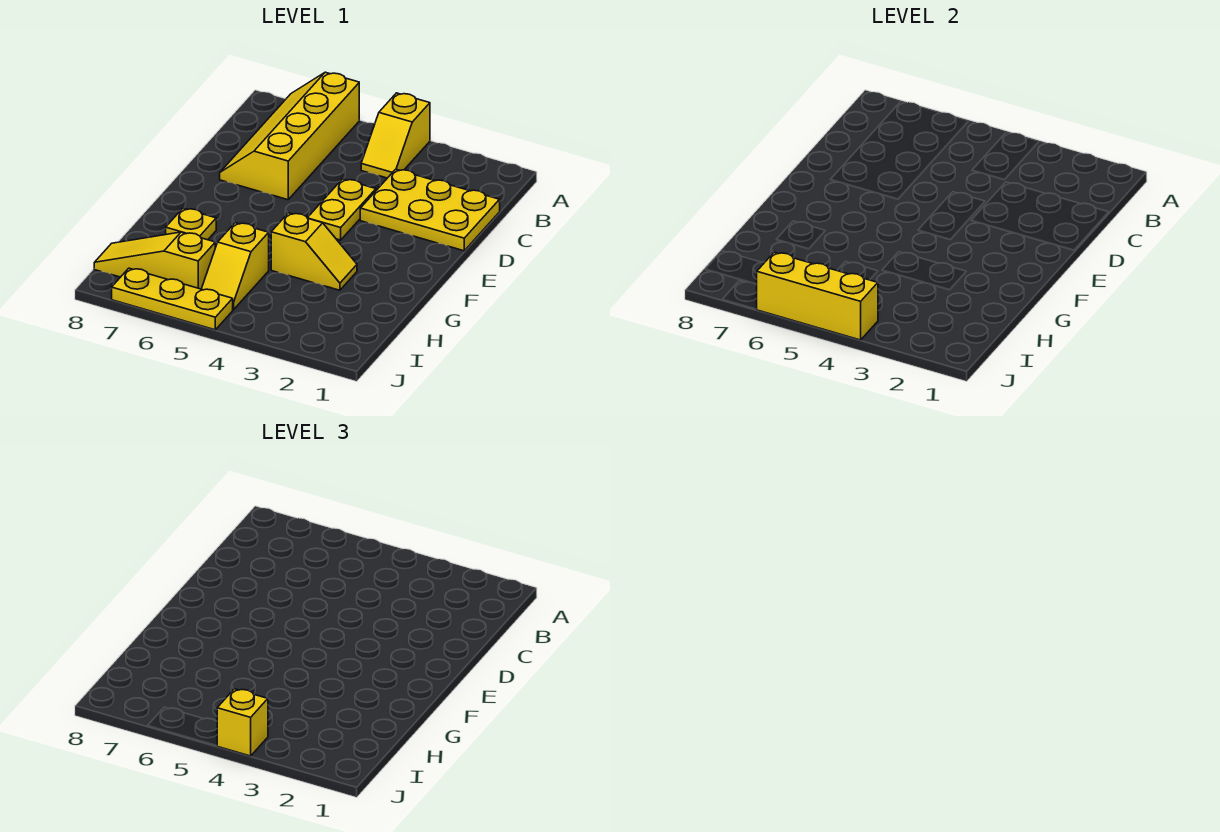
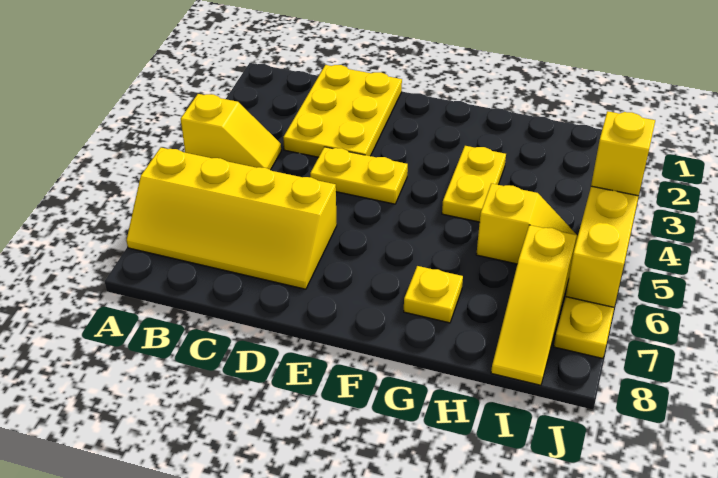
yellow 1x2 slope [271,213,357,290] -> yellow 1x2 plate [442,146,506,222]

